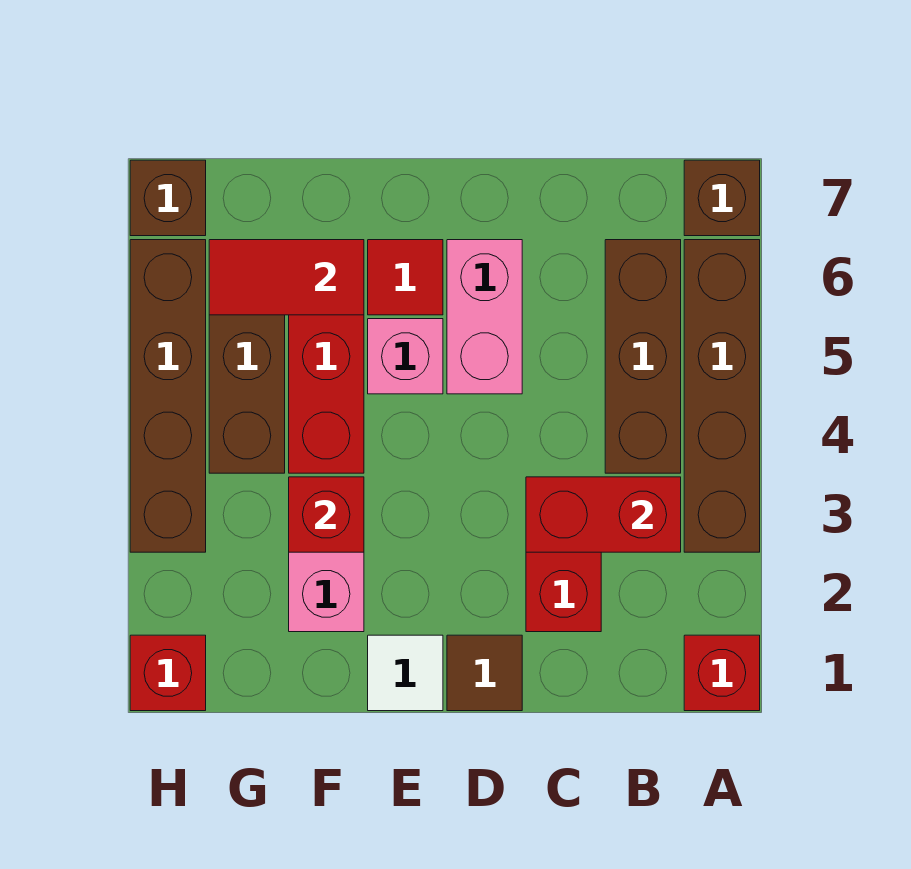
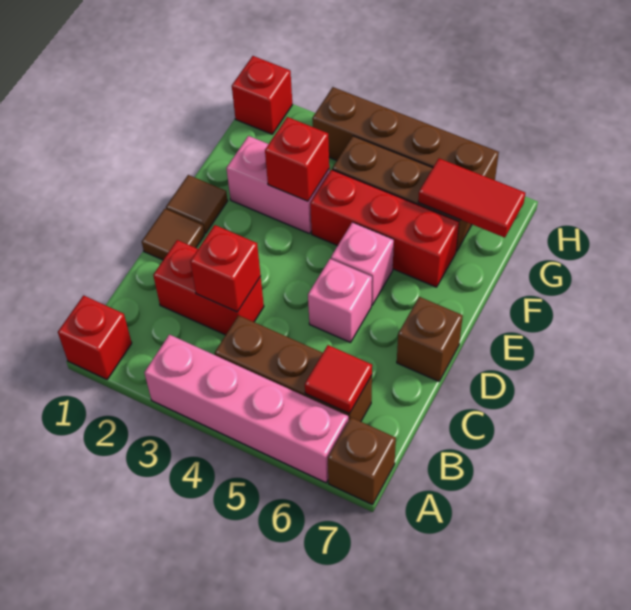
brown 1x4 brick [684,240,760,552] -> pink 1x4 brick [144,335,348,483]
red 1x2 brick [526,477,681,552] -> red 1x1 brick [190,225,261,312]
pink 1x2 brick [447,240,522,394] -> pink 1x1 brick [308,259,372,343]
white 1x1 tile [368,635,443,711] -> brown 1x1 tile [166,175,227,233]
red 1x1 tile [368,240,443,315] -> red 1x1 tile moved to [305,345,372,414]
red 1x2 tile [209,240,364,315] -> red 1x2 tile turned to [418,158,525,238]
brown 1x1 brick [130,160,206,236] -> brown 1x1 brick moved to [397,297,463,381]

